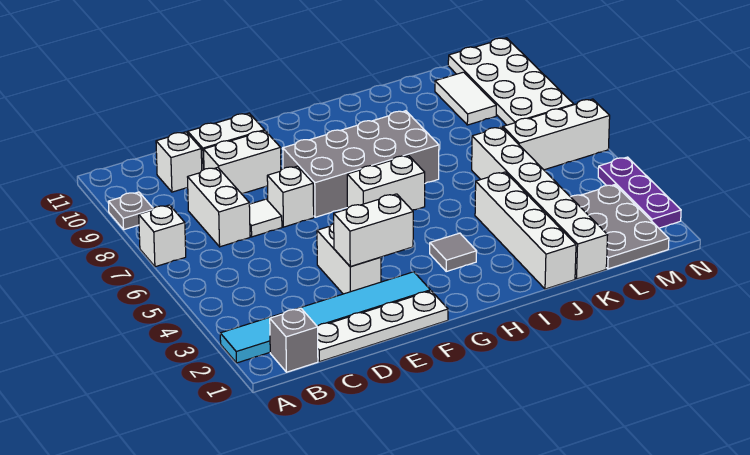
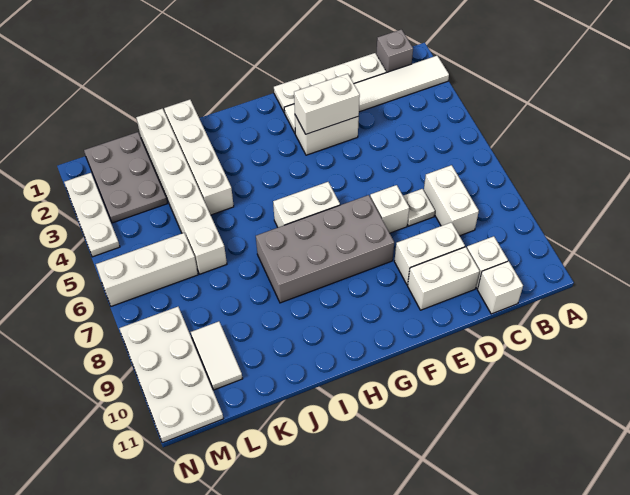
cyan 1x6 tile [220,272,430,363] -> white 1x6 tile [284,56,449,133]
white 1x1 brick [139,205,186,267] -> white 1x1 brick moved to [478,261,523,314]
grey 1x1 plate [108,192,153,230] -> none
white 1x1 tile [249,199,282,237] -> white 1x1 plate [403,189,435,226]
white 1x2 brick [317,223,381,294] -> white 1x2 brick turned to [295,115,359,155]
grey 1x1 tile [430,233,477,271] -> none
purple 1x3 plate [598,157,681,228] -> white 1x3 plate [64,173,120,257]

